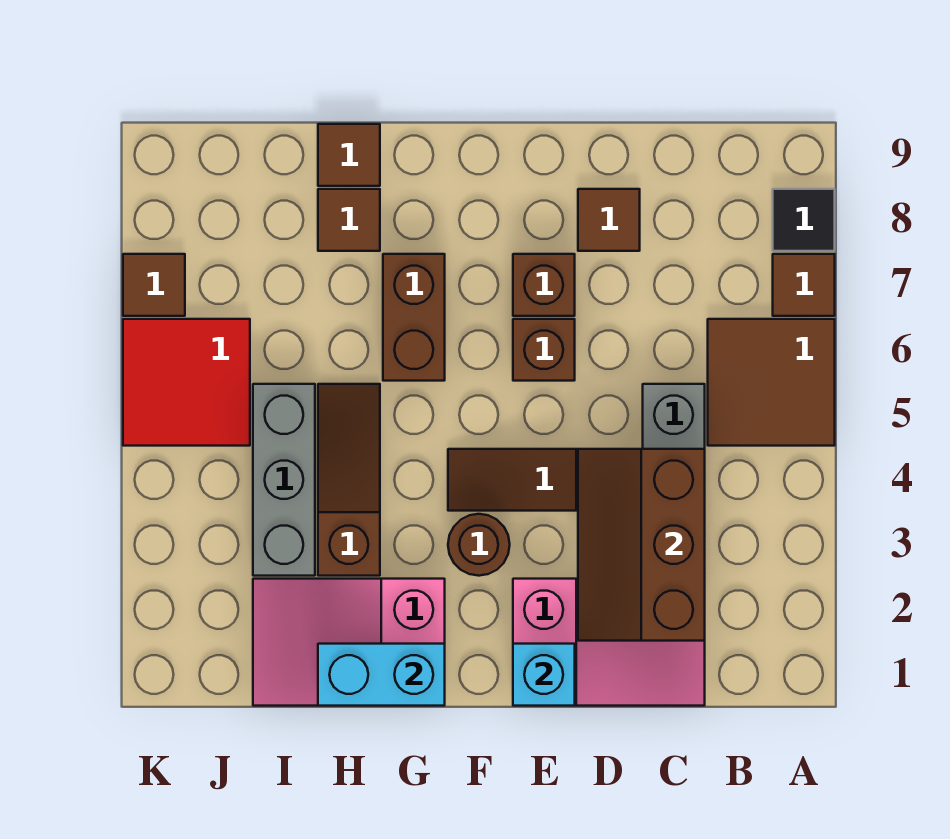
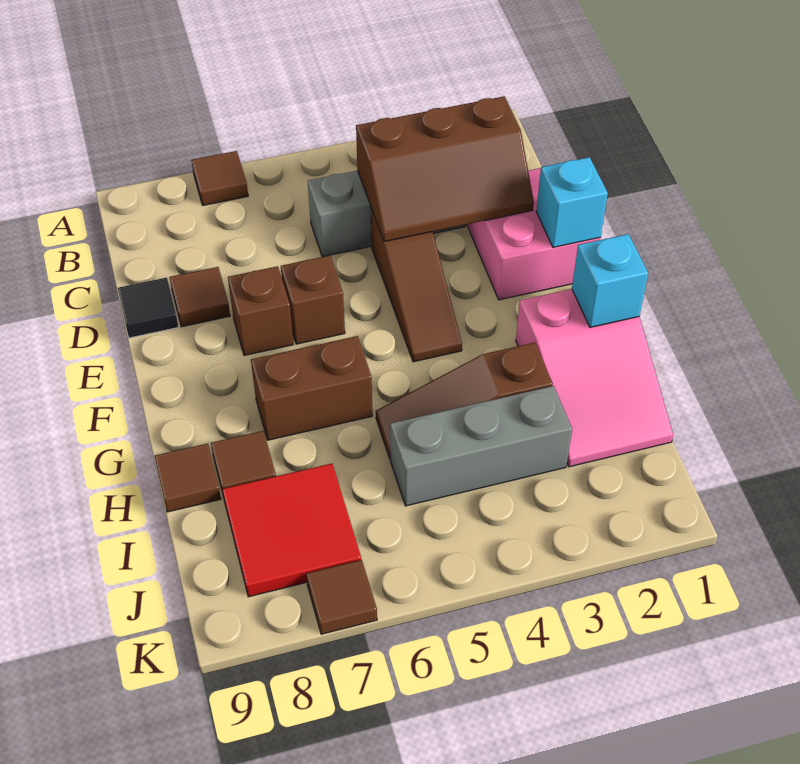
brown 2x2 tile [708,319,835,446] -> none
black 1x1 tile [773,189,835,251] -> black 1x1 tile moved to [118,278,178,338]
brown 1x1 round brick [448,514,510,576] -> none
cyan 1x2 brick [318,644,445,706] -> cyan 1x1 brick [572,234,648,327]
red 2x2 tile [123,319,250,446] -> red 2x2 tile moved to [222,464,361,597]

